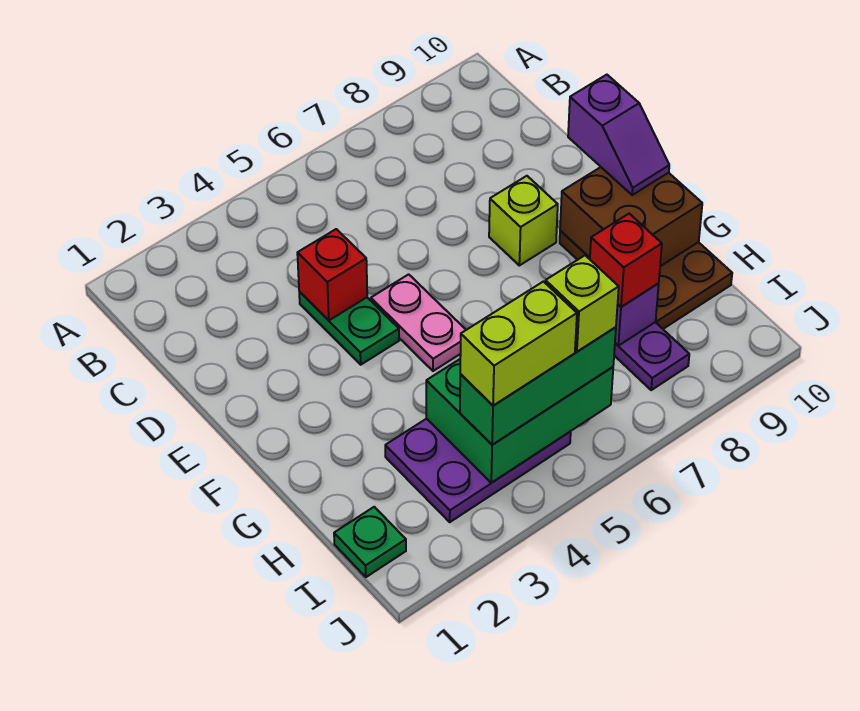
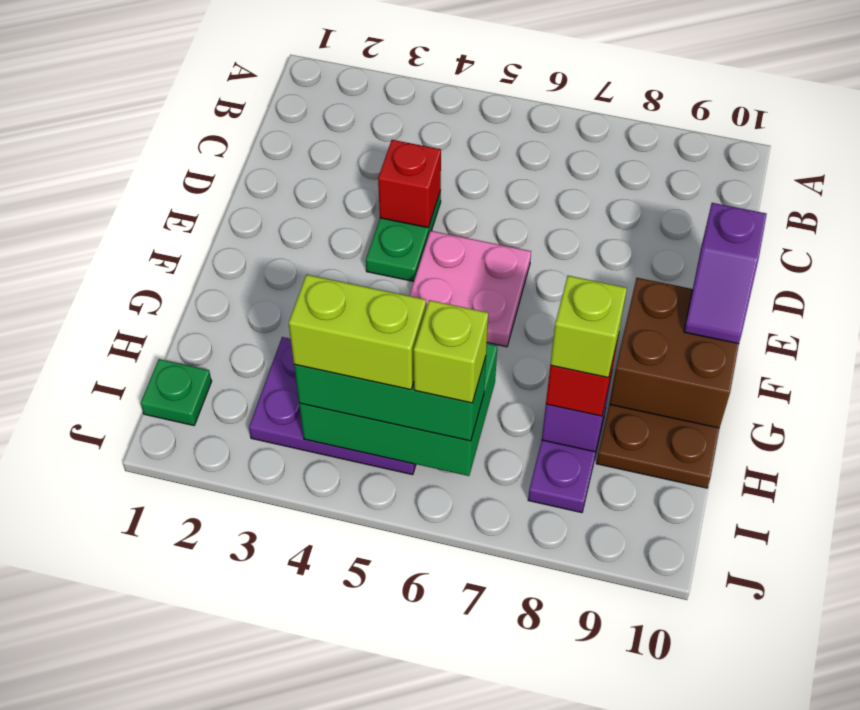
pink 1x2 plate [371,274,466,371] -> pink 2x2 plate [409,231,531,347]
lime 1x1 brick [489,176,558,265] -> lime 1x1 brick moved to [550,276,627,378]

